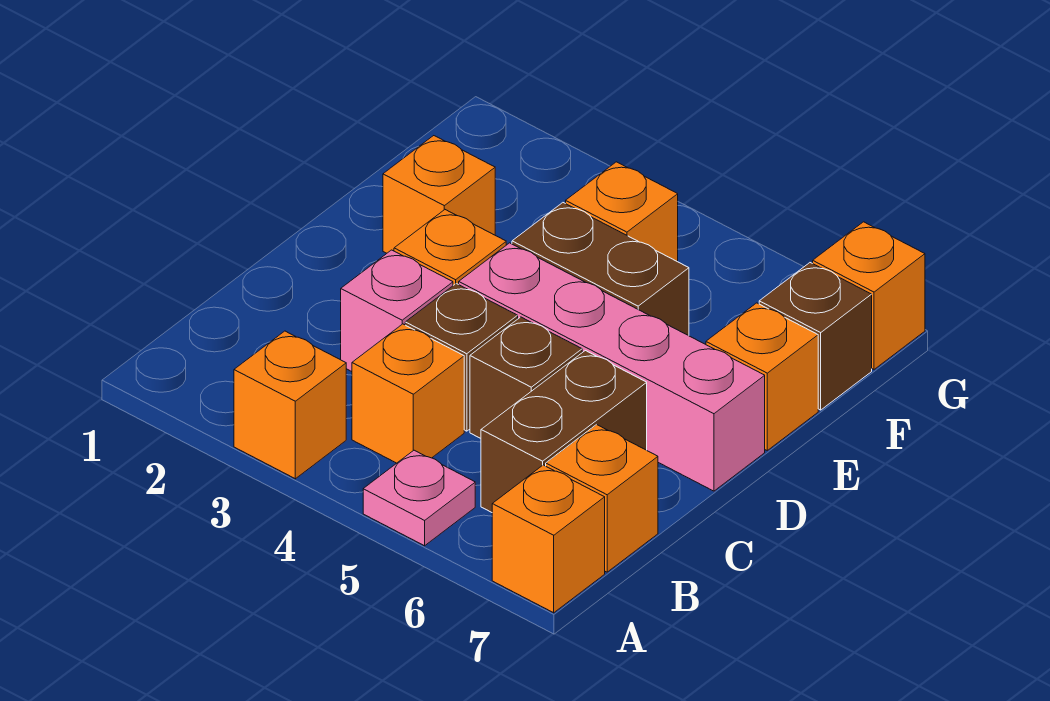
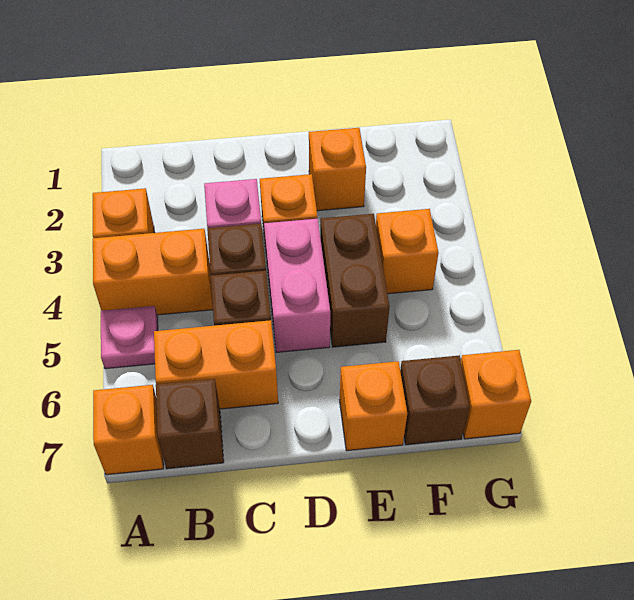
orange 1x1 brick [352,324,464,463] -> orange 1x2 brick [93,229,213,315]
brown 1x2 brick [481,351,647,512] -> orange 1x2 brick [154,320,278,409]
orange 1x1 brick [546,425,658,572] -> brown 1x1 brick [156,379,224,469]
pink 1x4 brick [459,243,765,491] -> pink 1x2 brick [264,219,330,352]

